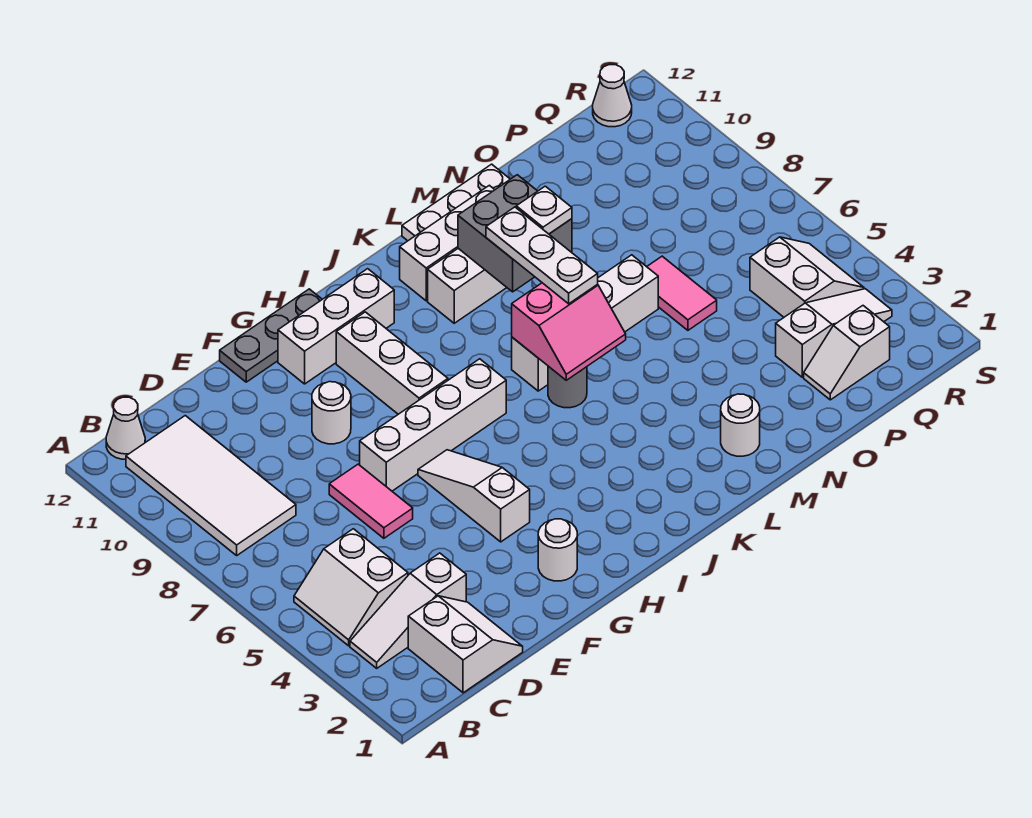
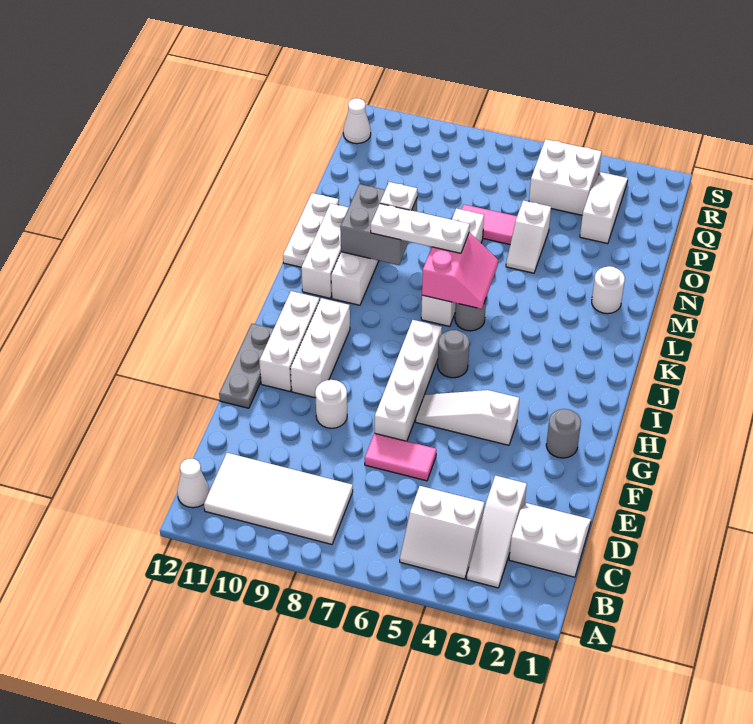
white 1x1 round brick [538,519,577,581] -> grey 1x1 round brick [546,409,581,458]
white 1x3 brick [336,312,448,414] -> white 1x3 brick turned to [290,298,350,398]
none -> grey 1x1 round brick [438,330,469,378]
white 1x2 slope [804,306,890,400] -> white 1x2 slope moved to [506,201,551,273]
white 2x2 slope [750,237,864,317] -> white 2x2 brick [529,139,602,215]

